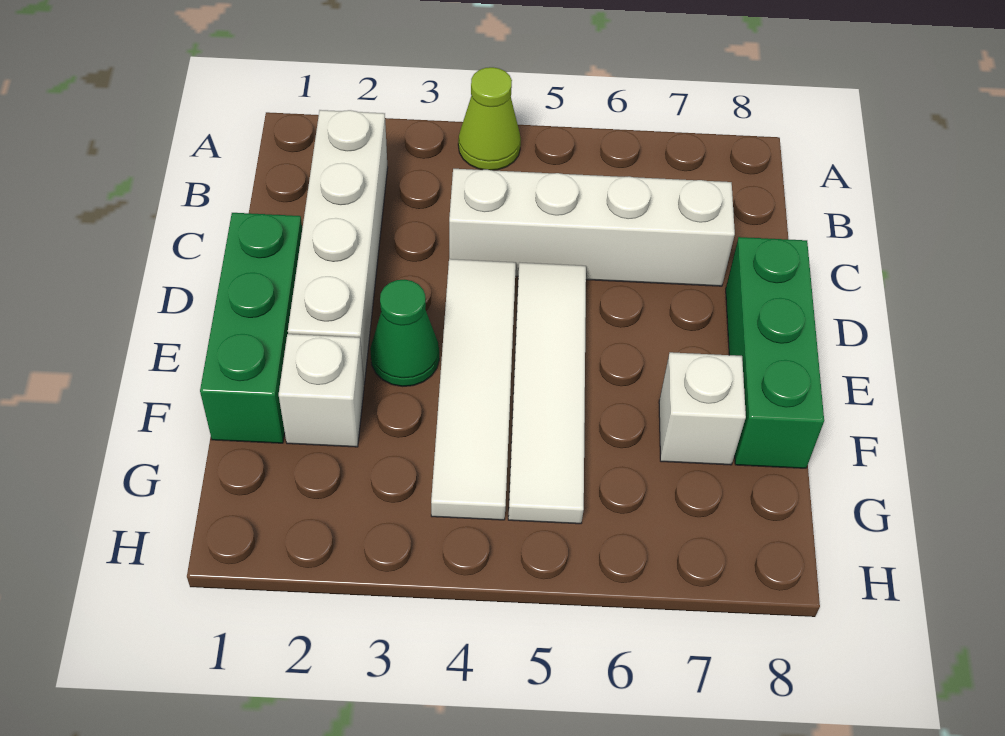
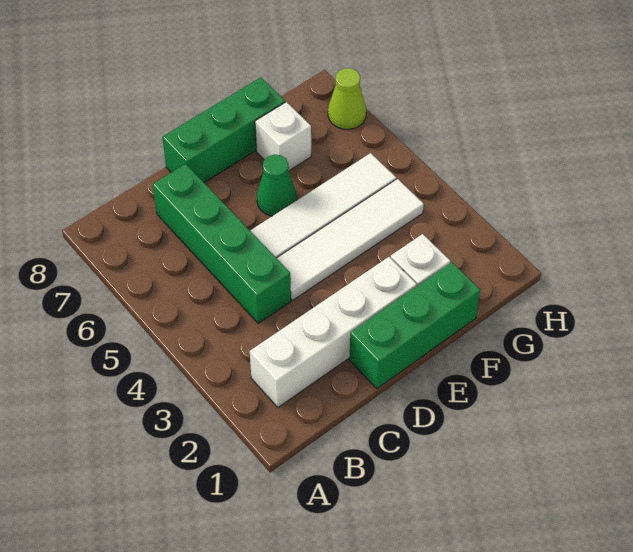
lime 1x1 cone [458,67,521,170] -> lime 1x1 cone moved to [328,68,366,129]
white 1x4 brick [449,169,735,286] -> green 1x4 brick [153,164,291,323]
green 1x1 cone [370,279,439,387] -> green 1x1 cone moved to [257,155,297,216]

